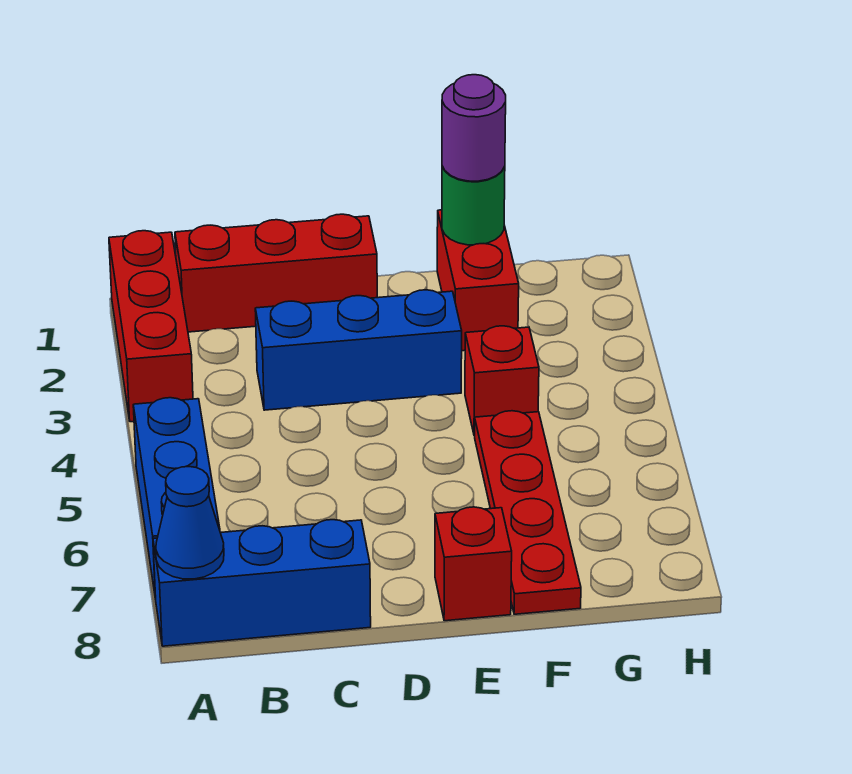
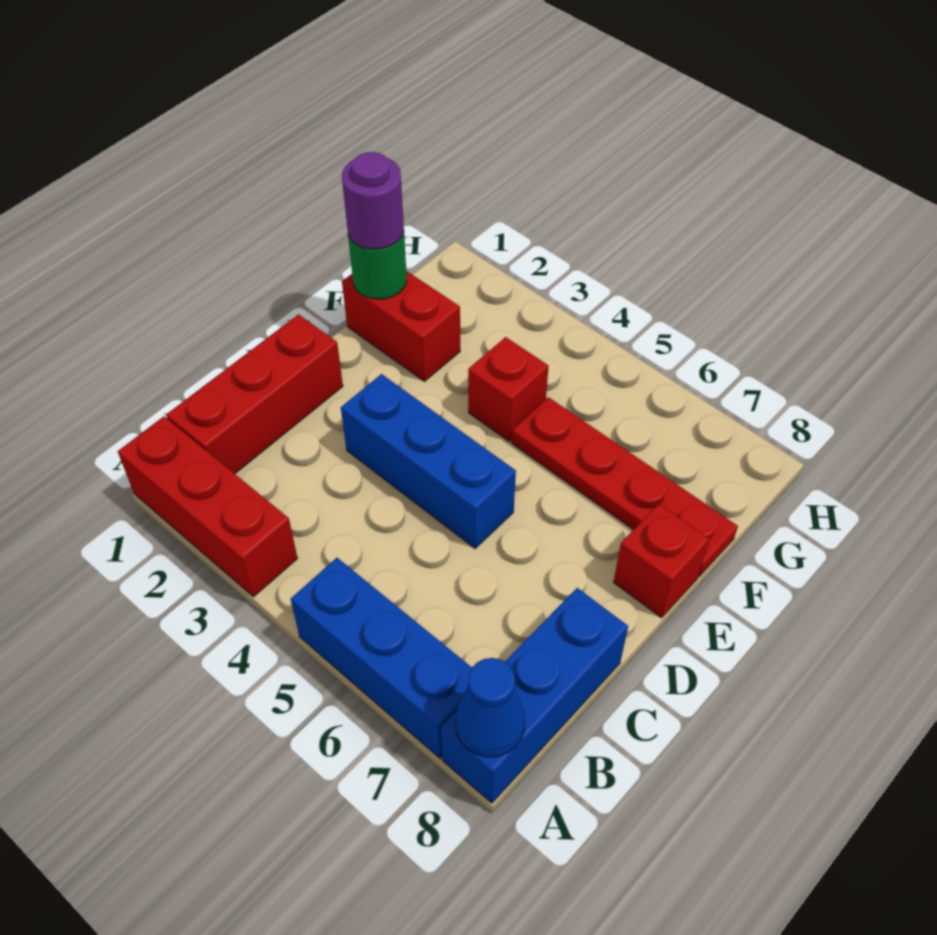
blue 1x3 brick [255,290,462,410] -> blue 1x3 brick turned to [341,374,516,548]

